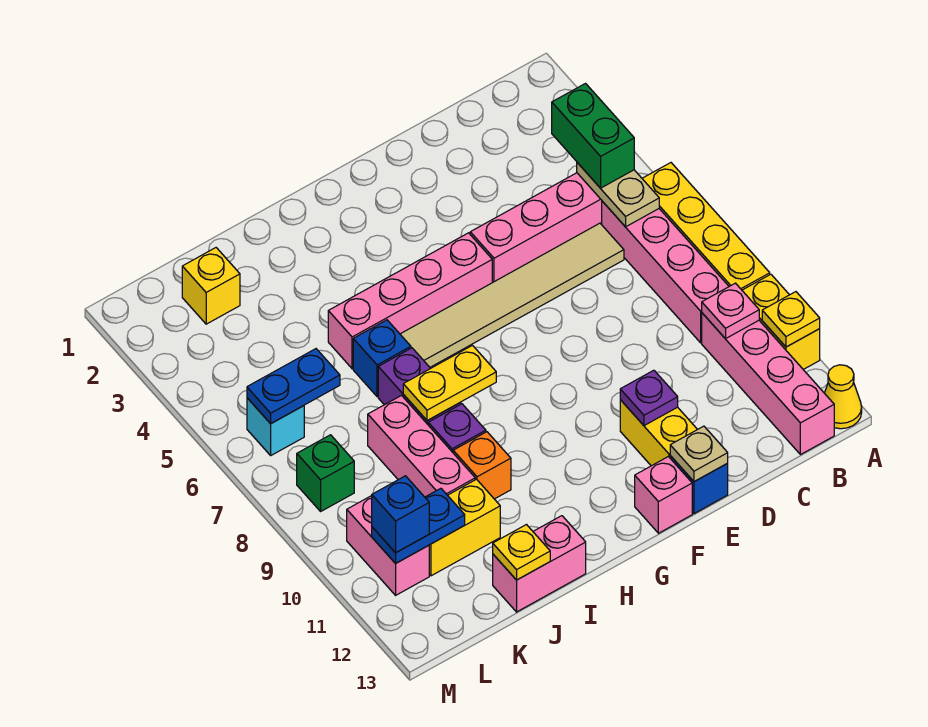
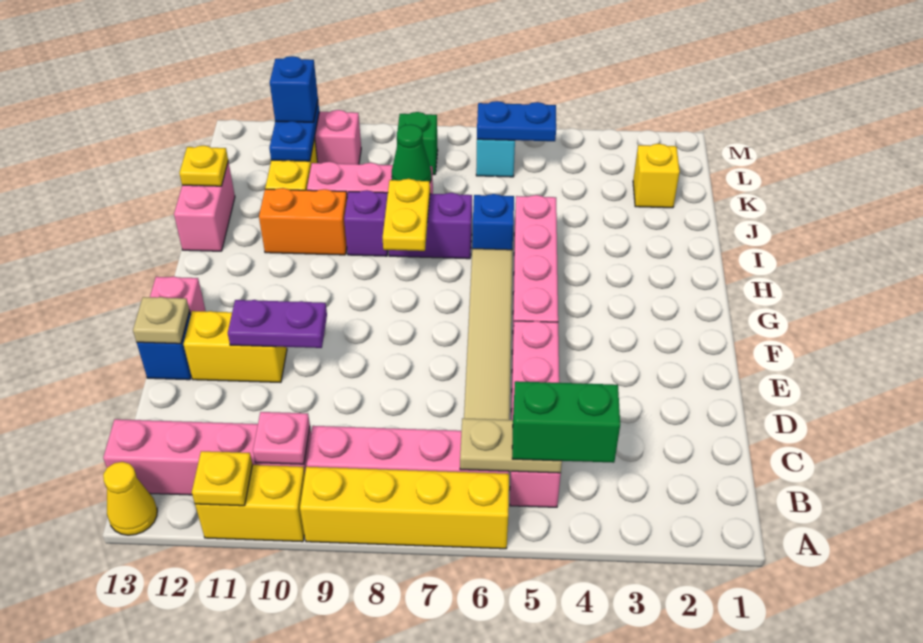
purple 1x1 plate [620,370,678,426] -> purple 1x2 plate [228,300,327,348]
orange 1x1 brick [453,432,511,499] -> orange 1x2 brick [259,188,347,255]
none -> green 1x1 cone [392,125,431,181]
blue 1x2 plate [247,349,340,424] -> blue 1x2 plate turned to [477,101,556,141]

